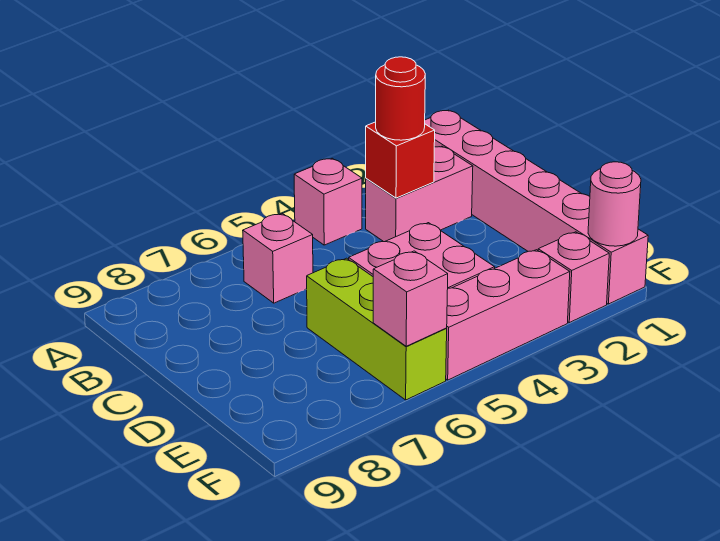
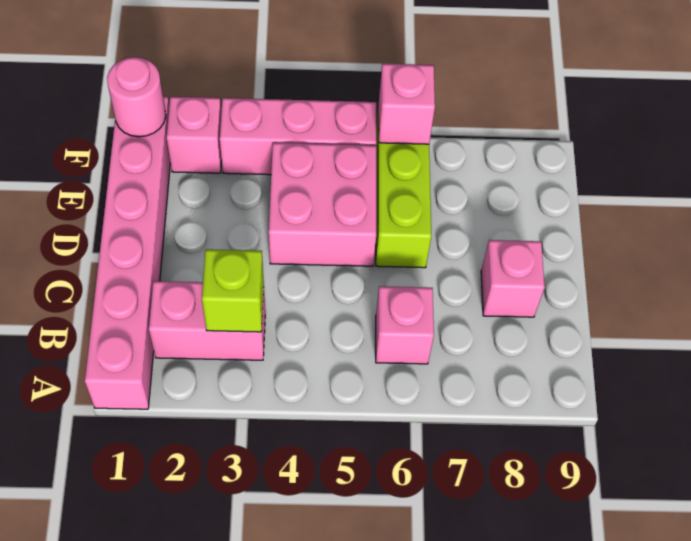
pink 1x1 brick [294,158,362,245] -> pink 1x1 brick moved to [481,240,545,317]
red 1x1 brick [366,122,435,198] -> lime 1x1 brick [202,249,264,332]
red 1x1 round brick [376,57,425,140] -> none

